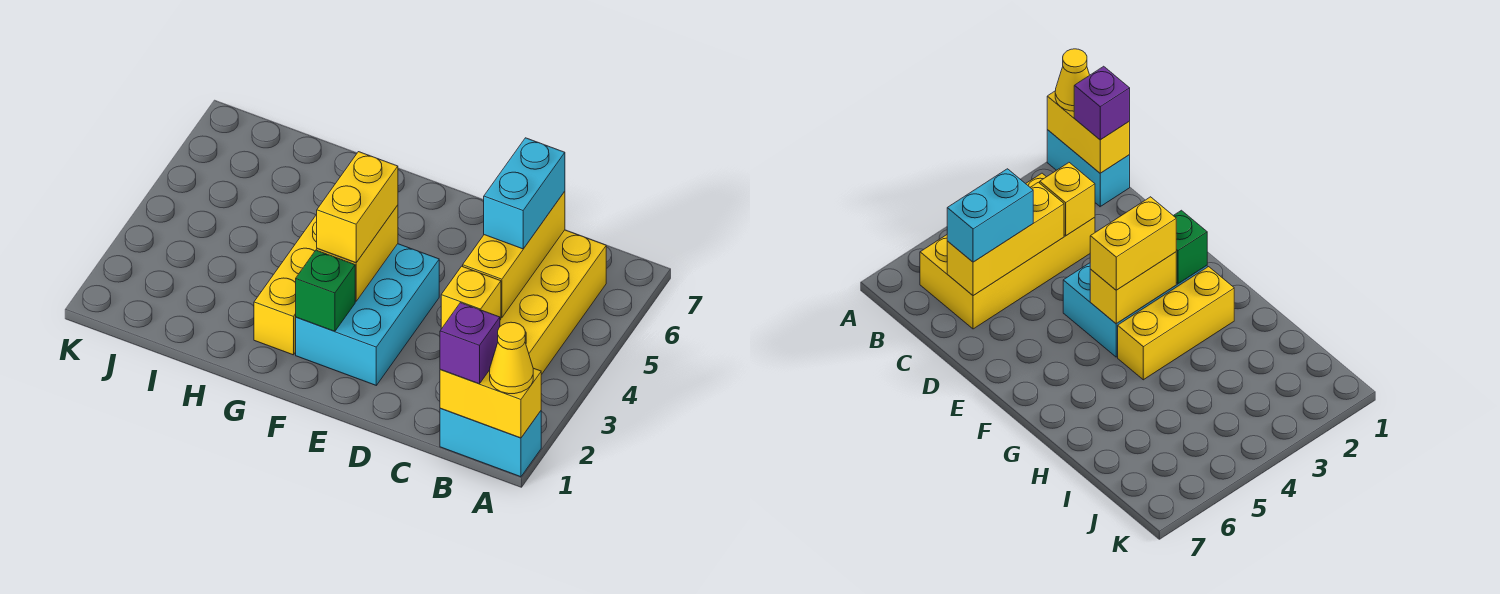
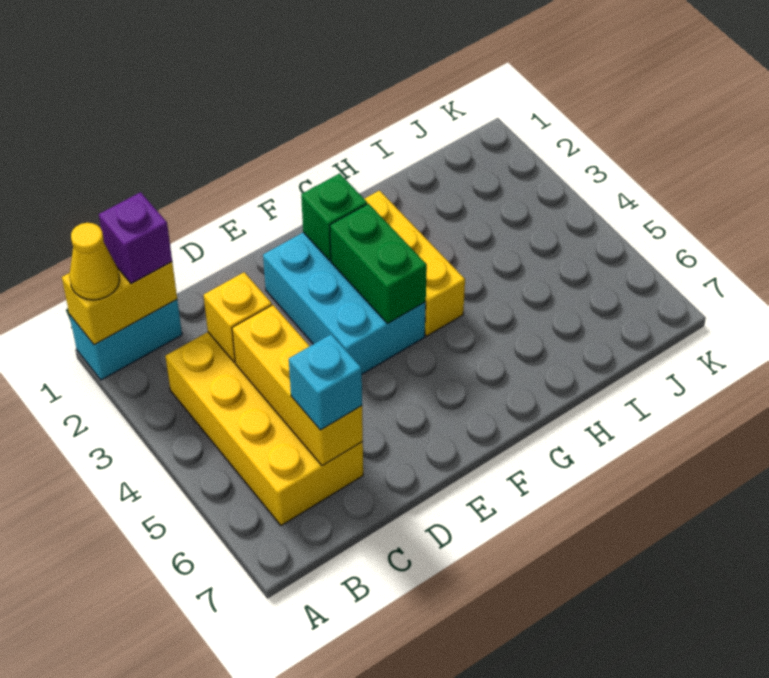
cyan 1x2 brick [484,138,565,249] -> cyan 1x1 brick [289,334,362,430]
yellow 1x2 brick [317,205,398,301] -> green 1x2 brick [330,204,427,324]
yellow 1x2 brick [317,152,398,263] -> none

